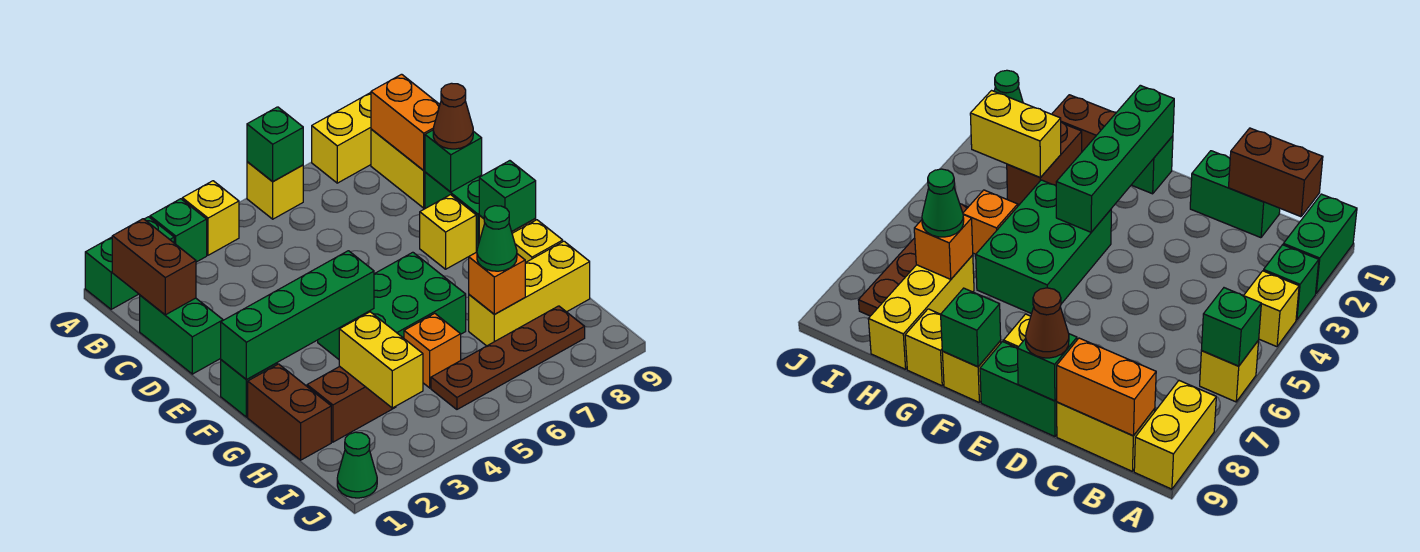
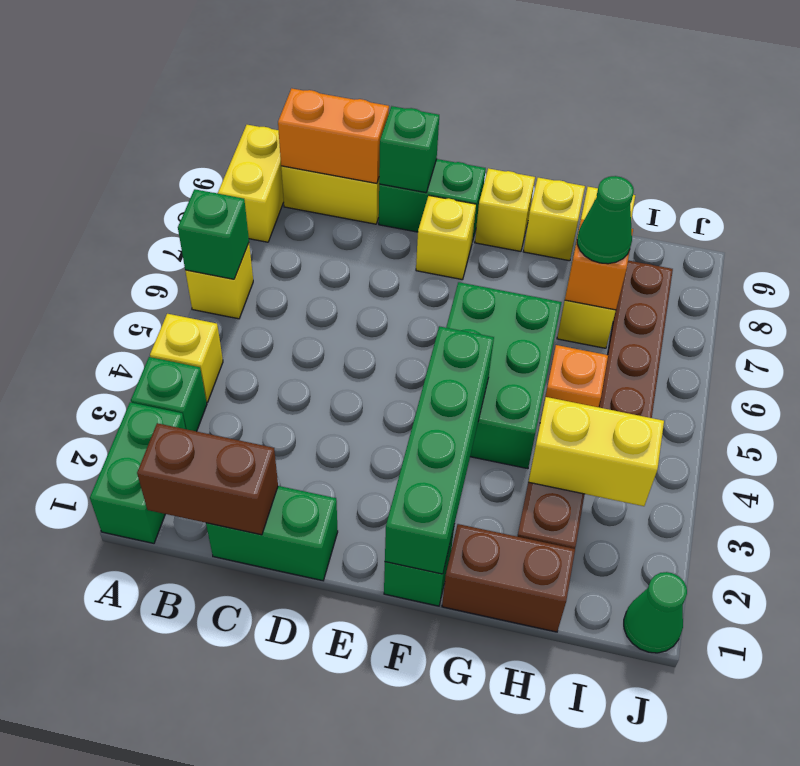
brown 1x1 cone [433,83,473,149] -> none
green 1x1 brick [479,161,536,231] -> none

